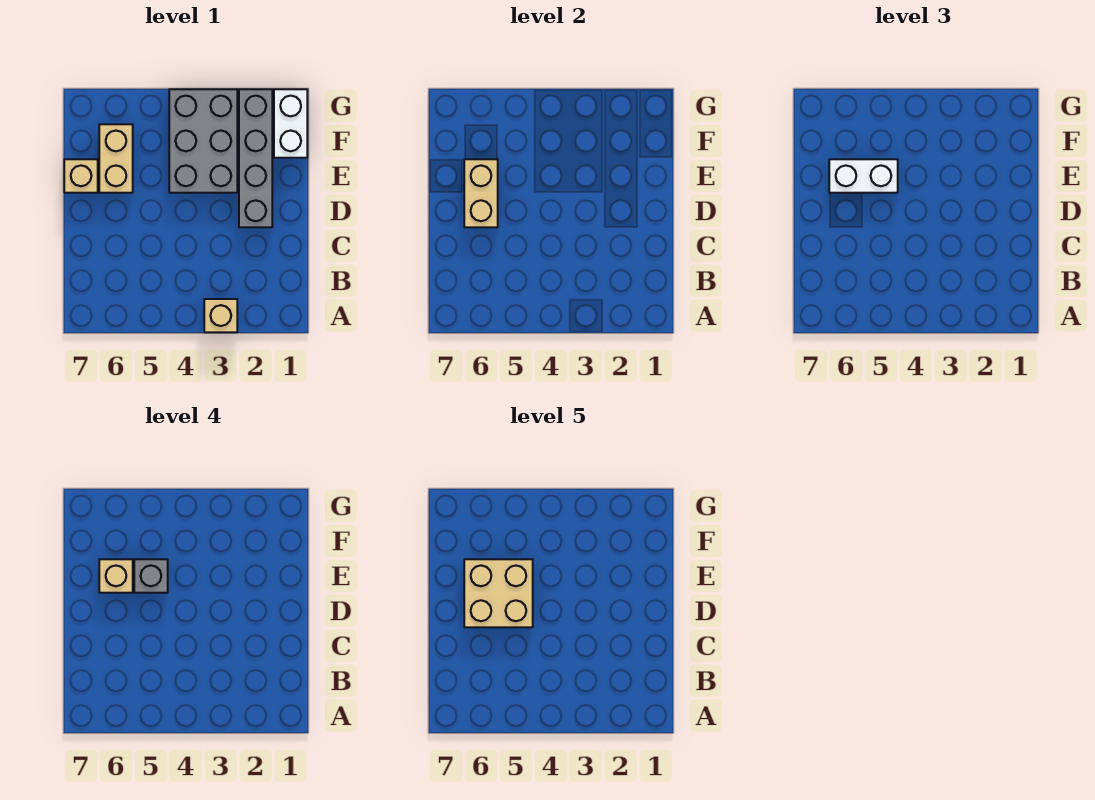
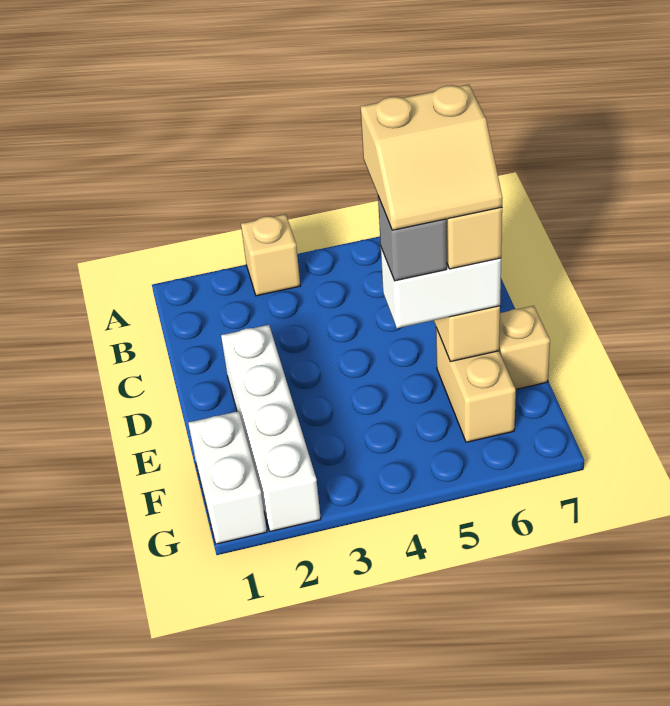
grey 1x4 brick [239,89,272,227] -> white 1x4 brick [221,325,321,532]
tan 2x2 brick [464,559,533,627] -> tan 2x2 slope [360,85,502,230]
grey 2x3 brick [169,89,237,193] -> none

